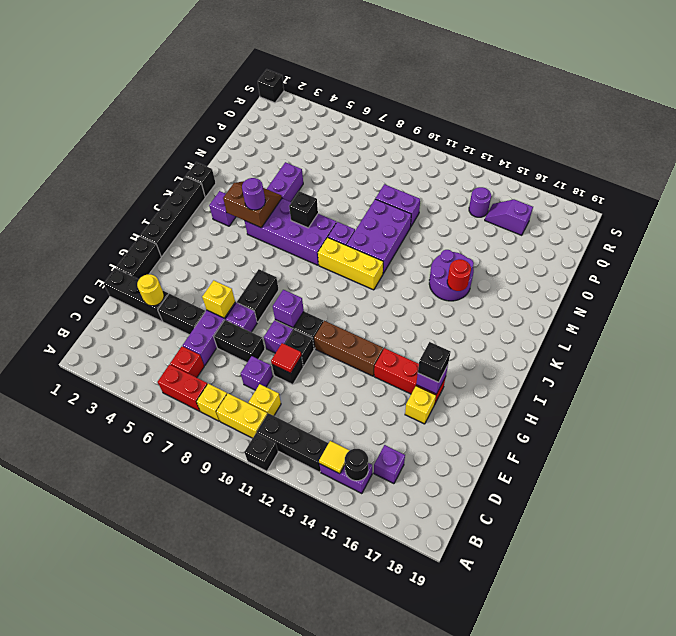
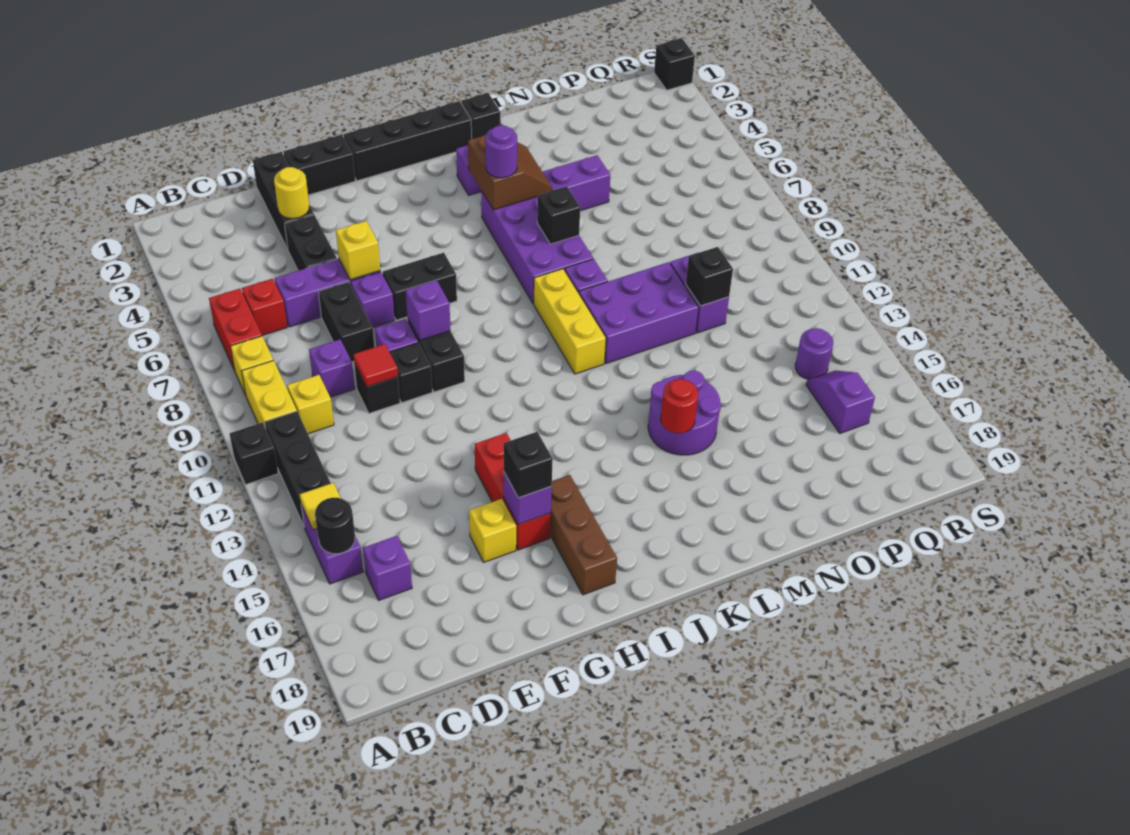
brown 1x3 brick [314,321,383,376] -> brown 1x3 brick moved to [550,475,617,595]
none -> black 1x1 brick [686,247,733,306]

